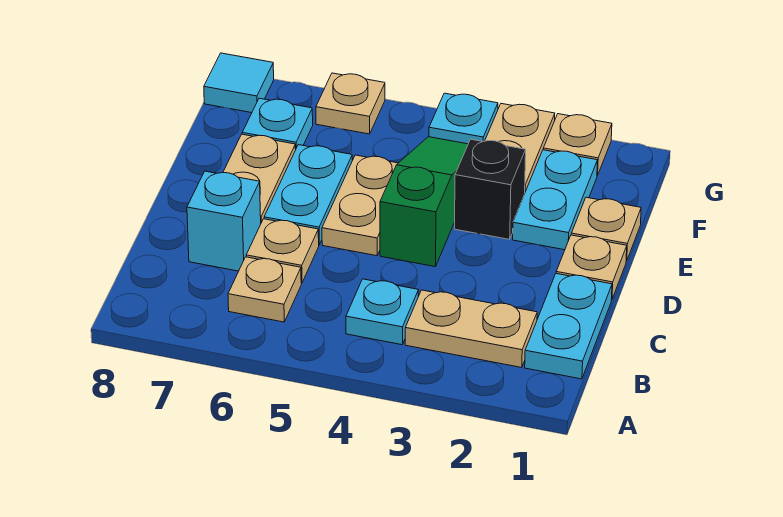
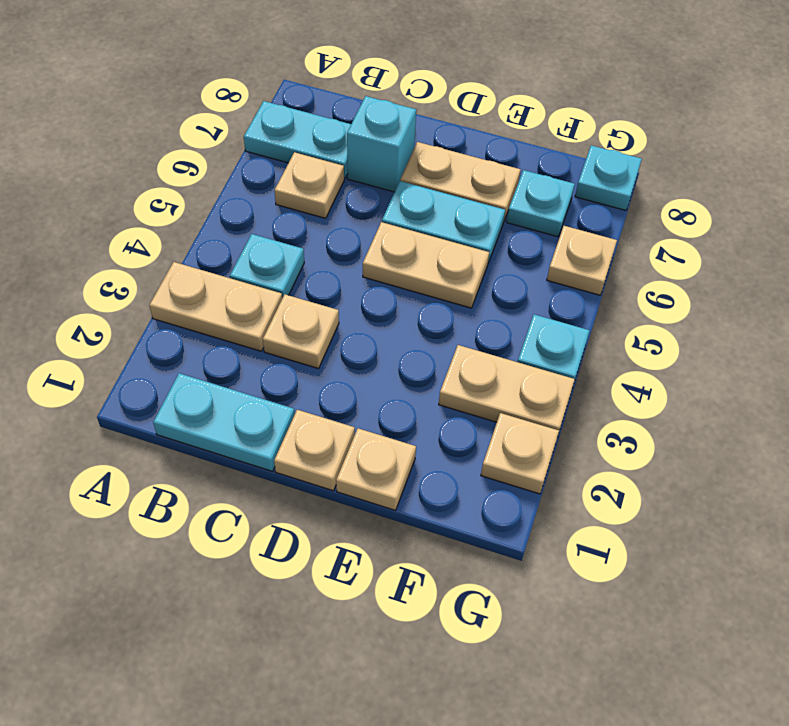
tan 1x2 plate [405,290,537,368] -> tan 1x2 plate turned to [149,262,282,351]
tan 1x1 plate [246,219,319,283] -> tan 1x1 plate moved to [263,294,339,369]
green 1x3 slope [380,137,468,267] -> none
cyan 1x2 plate [513,150,598,250] -> cyan 1x2 plate moved to [244,101,351,178]
black 1x1 brick [455,139,526,239] -> none
cyan 1x1 tile [204,53,274,113] -> cyan 1x1 plate [575,145,642,210]

